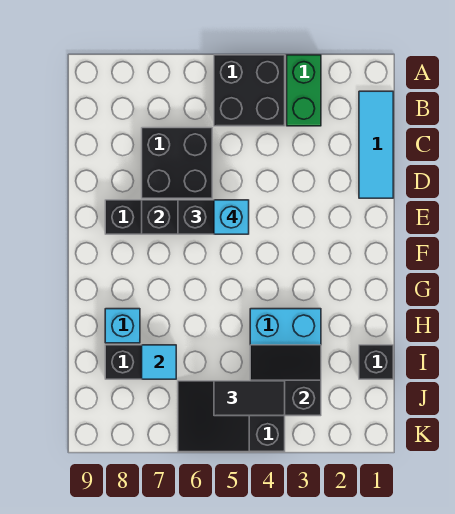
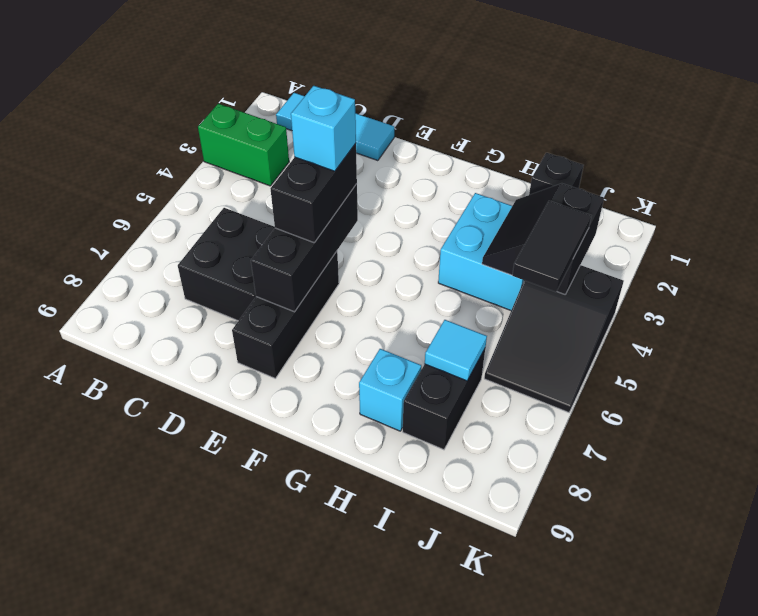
black 2x2 brick [214,55,285,126] -> none

